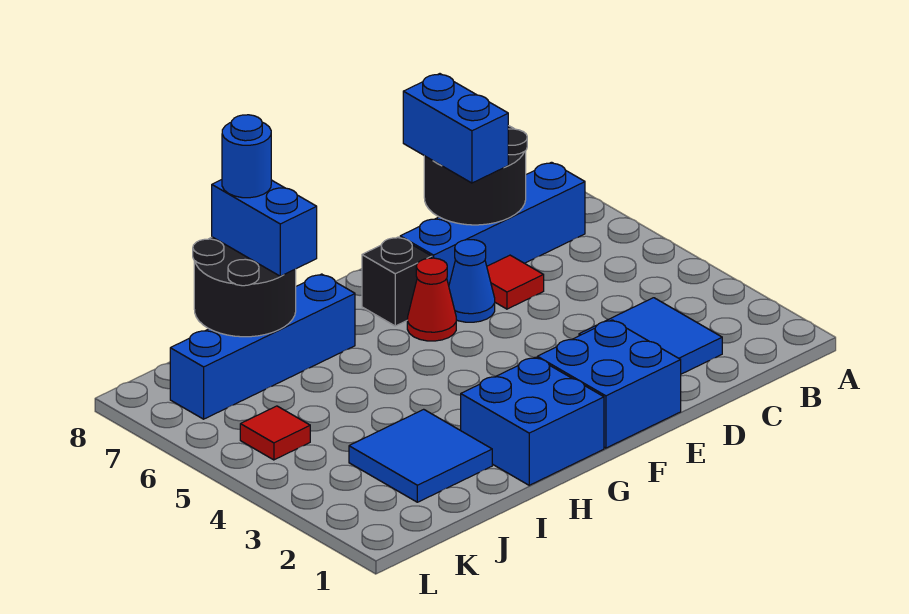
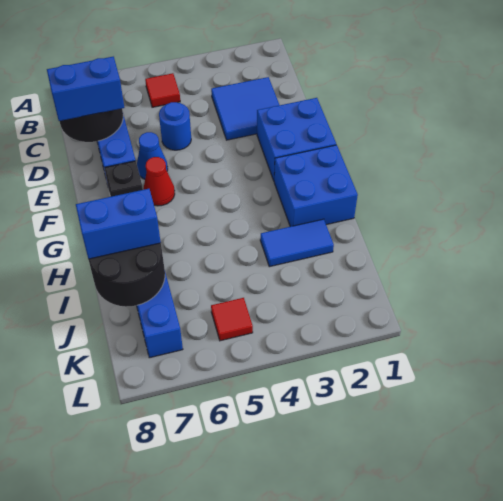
red 1x1 tile [487,255,544,309] -> red 1x1 tile moved to [145,73,180,107]
blue 2x2 tile [349,409,492,502] -> blue 1x2 tile [260,219,334,267]
blue 1x1 round brick [222,115,271,198] -> blue 1x1 round brick moved to [159,102,191,150]

